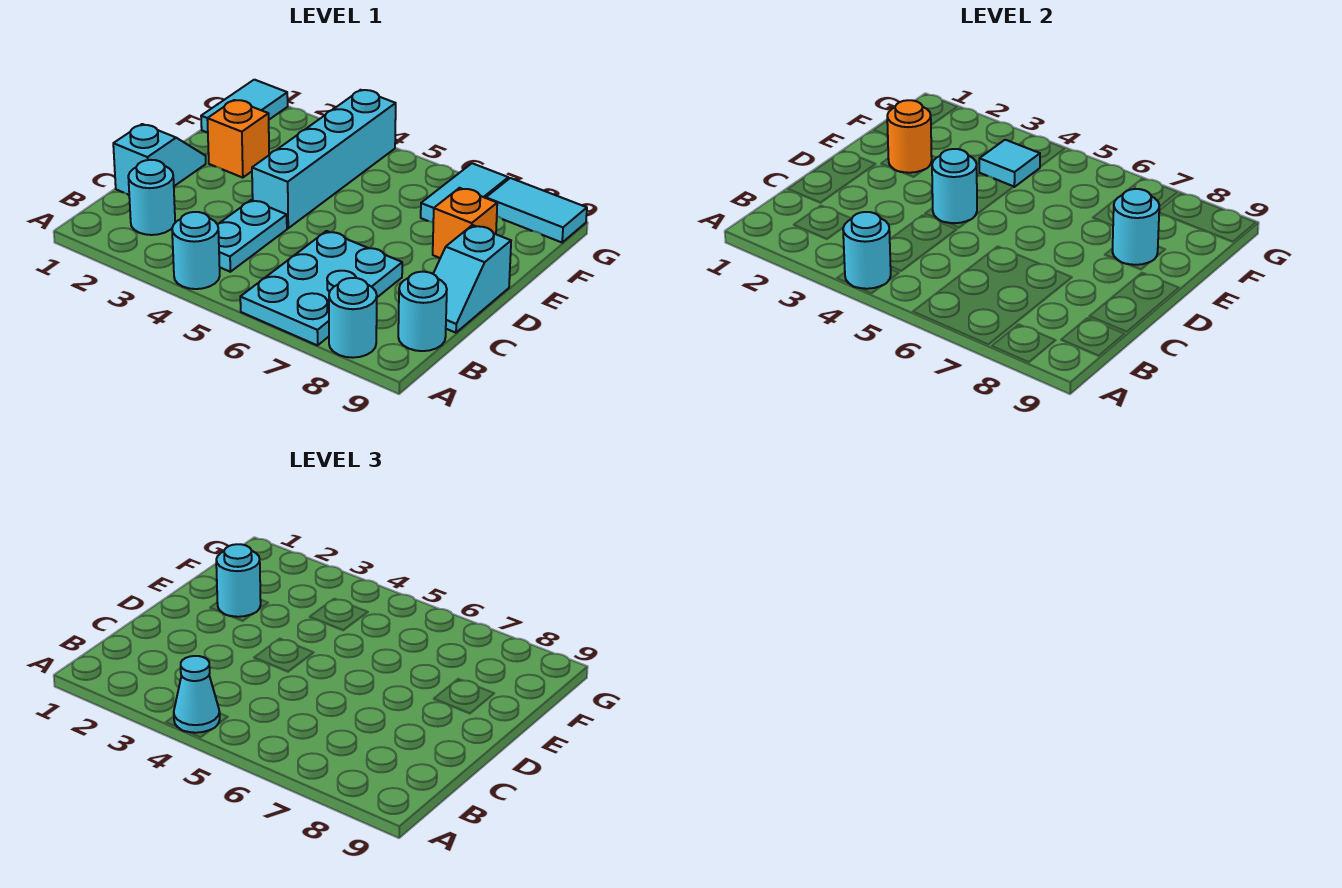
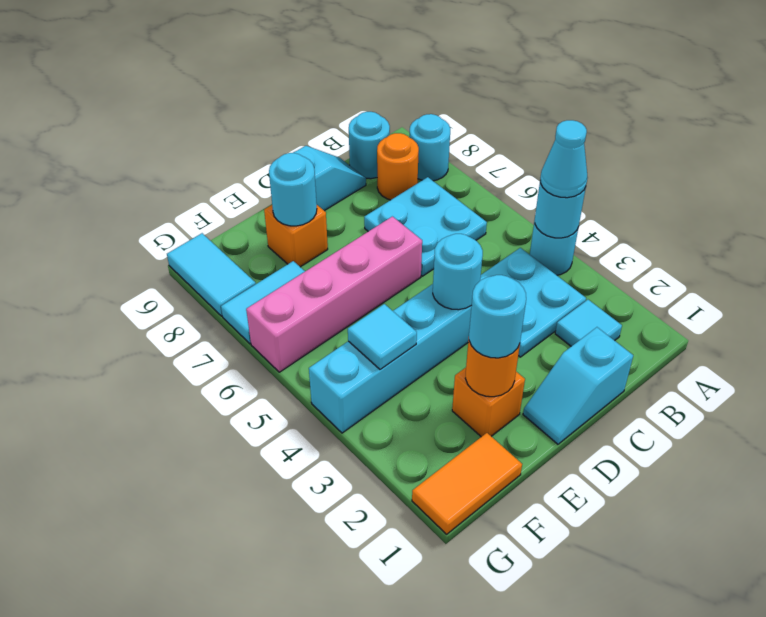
cyan 2x3 plate [240,231,402,345] -> cyan 2x2 plate [364,177,487,276]
cyan 1x1 round brick [128,160,175,235] -> cyan 1x1 tile [555,300,622,346]
cyan 1x2 plate [217,200,287,272] -> cyan 2x2 plate [480,248,586,357]
none -> orange 1x1 round brick [377,133,419,200]
none -> pink 1x4 brick [246,216,422,372]
cyan 1x2 tile [201,80,288,133] -> orange 1x2 tile [412,433,522,534]

